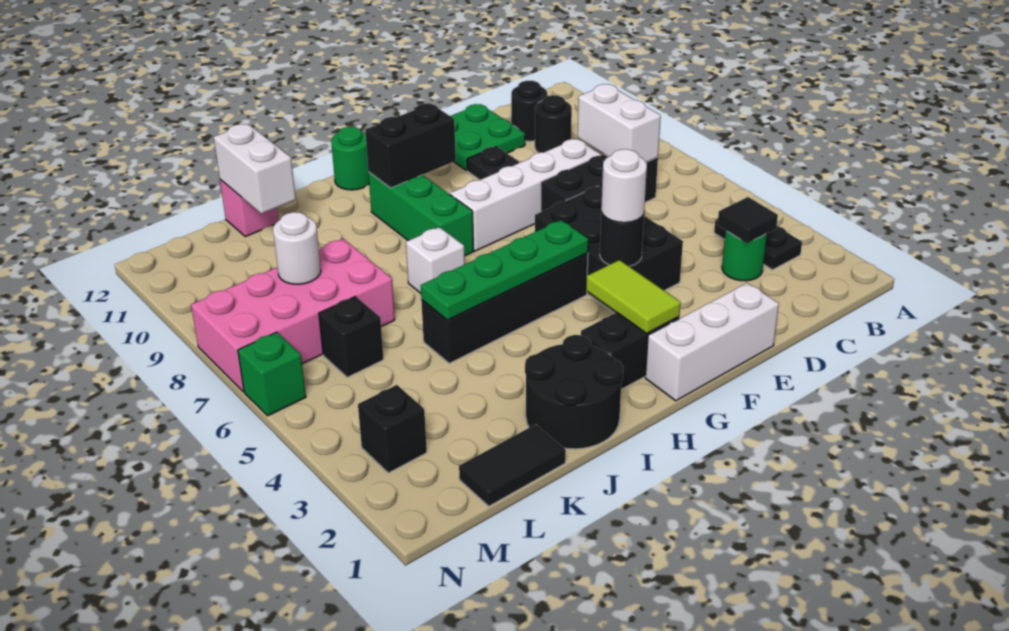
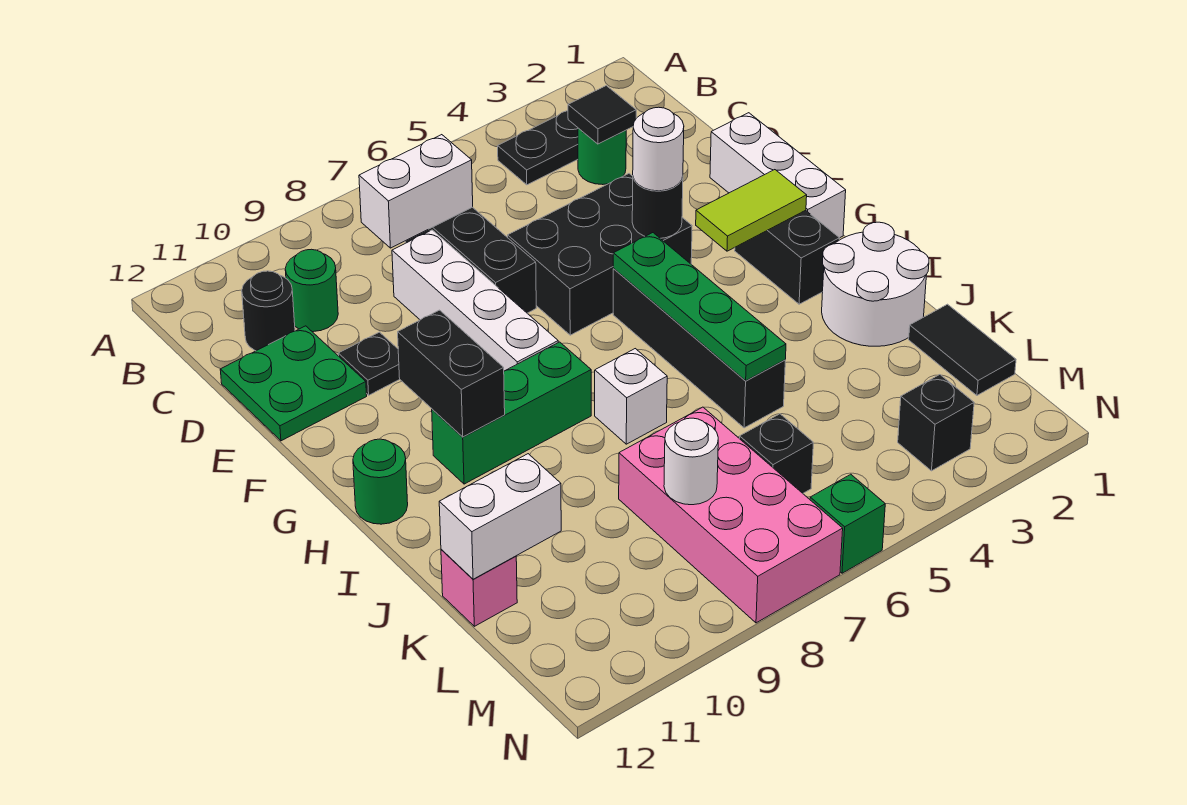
black 1x1 round brick [535,95,572,153] -> green 1x1 round brick [285,249,338,332]
black 2x2 round brick [525,335,623,449] -> white 2x2 round brick [822,222,929,346]

